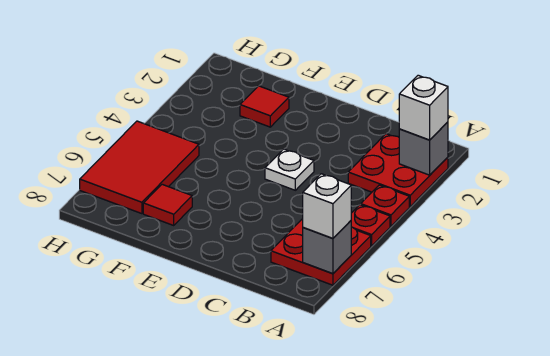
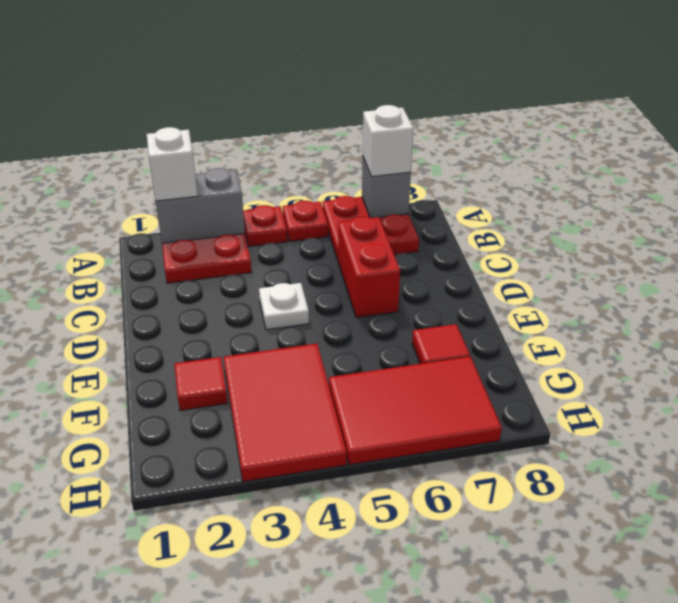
grey 1x1 brick [399,122,448,175] -> grey 1x2 brick [156,168,245,243]
none -> red 1x2 brick [338,217,400,317]
none -> red 2x3 tile [224,344,347,482]

